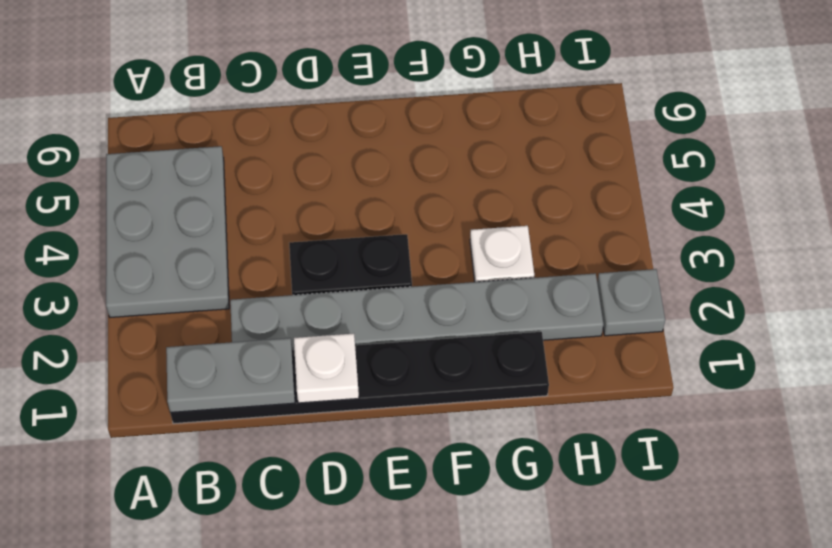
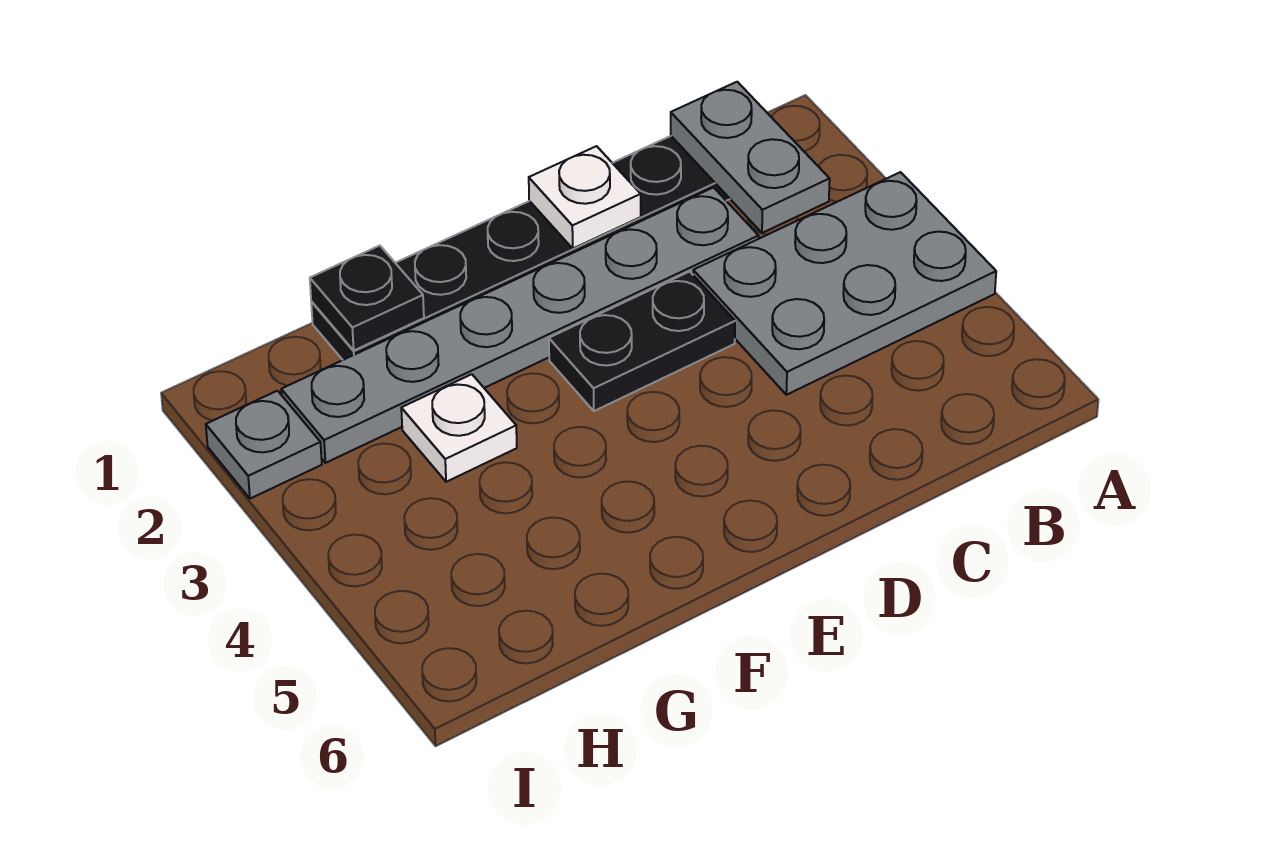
grey 2x3 plate [106,146,229,317] -> grey 2x3 plate turned to [693,172,996,395]
grey 1x2 plate [166,338,295,413] -> grey 1x2 plate turned to [671,82,830,233]
none -> black 1x1 plate [310,246,424,350]

